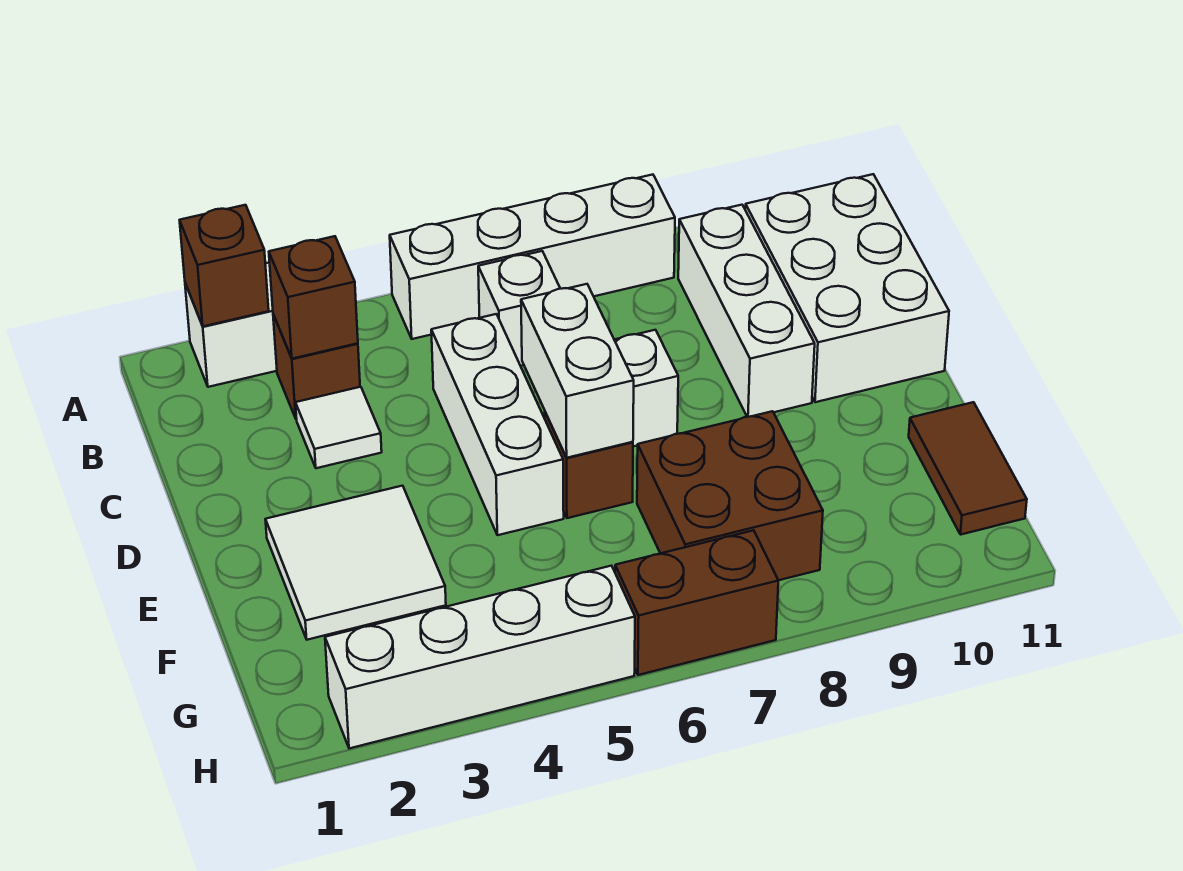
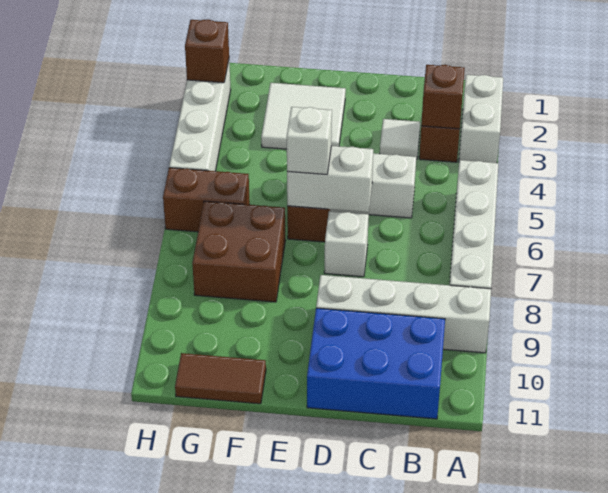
brown 1x1 brick [180,205,269,326] -> brown 1x1 brick moved to [185,19,229,83]
white 1x1 brick [478,251,560,366] -> white 1x1 brick moved to [287,107,332,175]
white 1x3 brick [678,205,815,417] -> white 1x4 brick [316,275,491,353]
white 2x3 brick [745,174,949,402] -> blue 2x3 brick [307,308,445,419]
brown 1x2 brick [615,530,778,675] -> brown 1x2 brick turned to [163,168,250,232]

